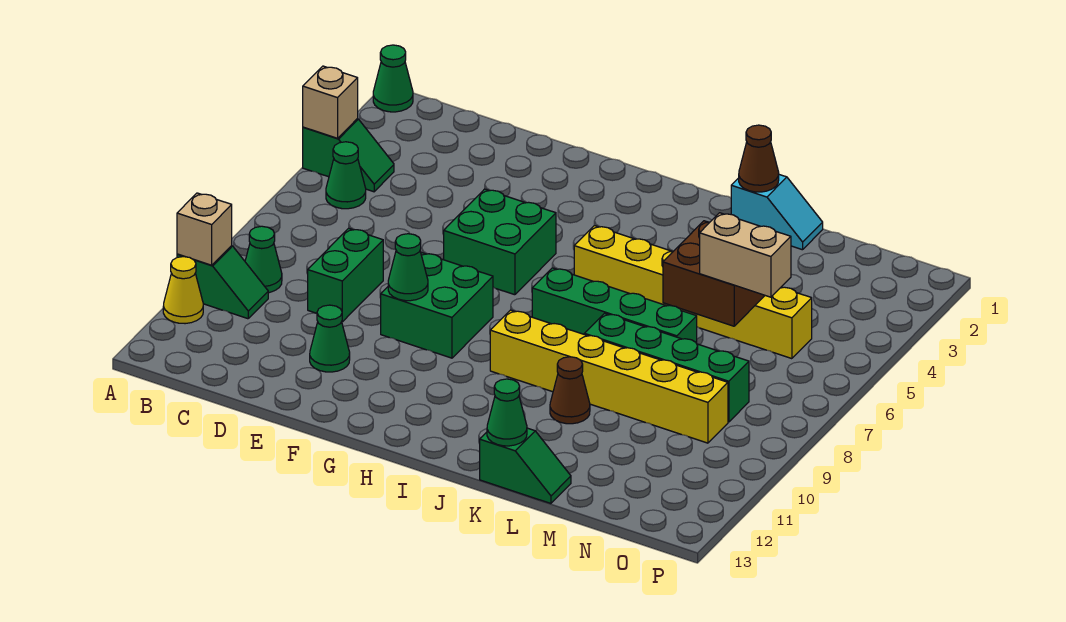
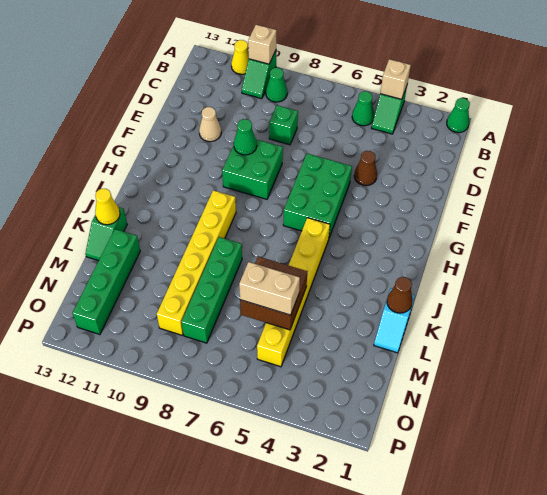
green 1x2 brick [308,228,383,322] -> green 1x1 brick [269,105,298,145]
green 1x1 cone [310,305,350,372] -> tan 1x1 cone [199,107,221,142]
green 2x2 brick [444,189,556,295] -> green 2x3 brick [283,154,352,238]
green 1x4 brick [532,268,697,343] -> green 1x4 brick moved to [73,229,140,334]
brown 1x1 cone [550,357,590,424] -> brown 1x1 cone moved to [354,151,377,186]
green 1x1 cone [487,379,527,446] -> yellow 1x1 cone [95,189,120,225]
tan 1x2 brick [700,213,791,297] -> tan 1x2 brick turned to [239,262,300,315]

